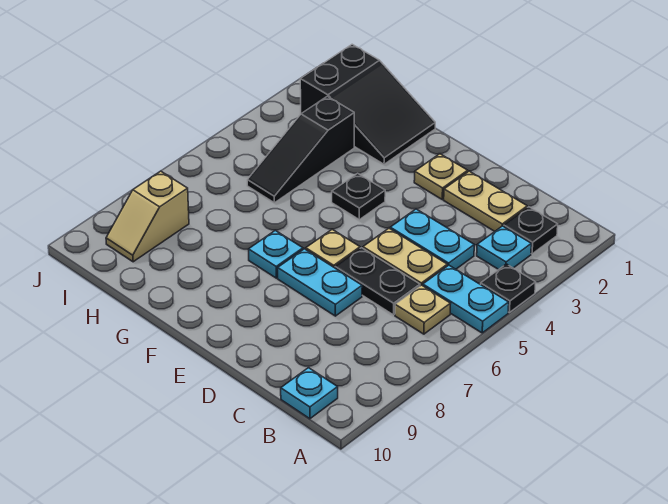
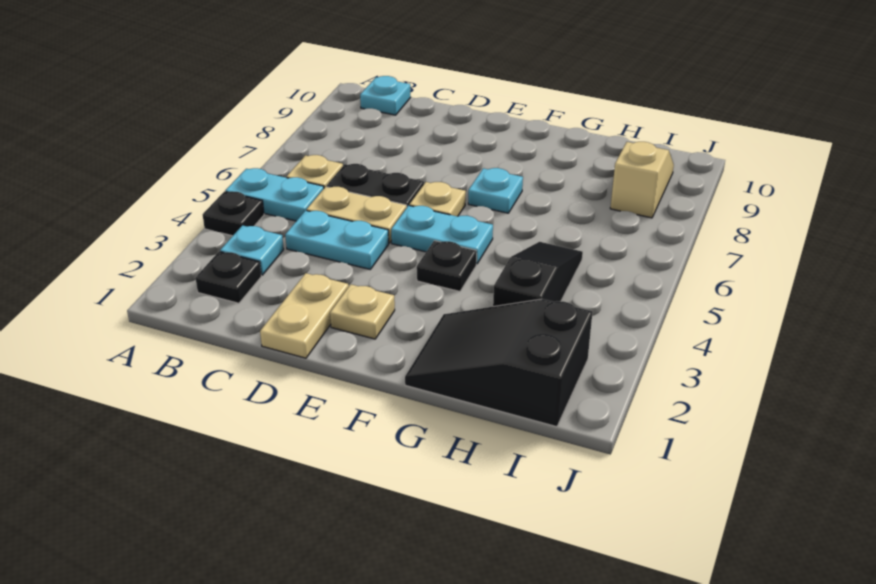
tan 1x2 plate [444,171,527,231] -> tan 1x2 plate turned to [260,273,349,358]
cyan 1x2 plate [278,249,362,316] -> cyan 1x2 plate moved to [391,206,493,264]

